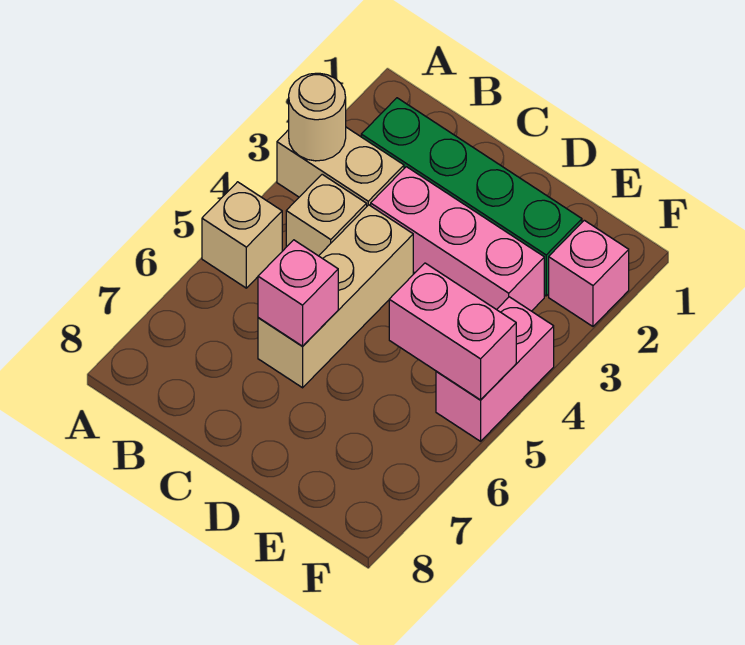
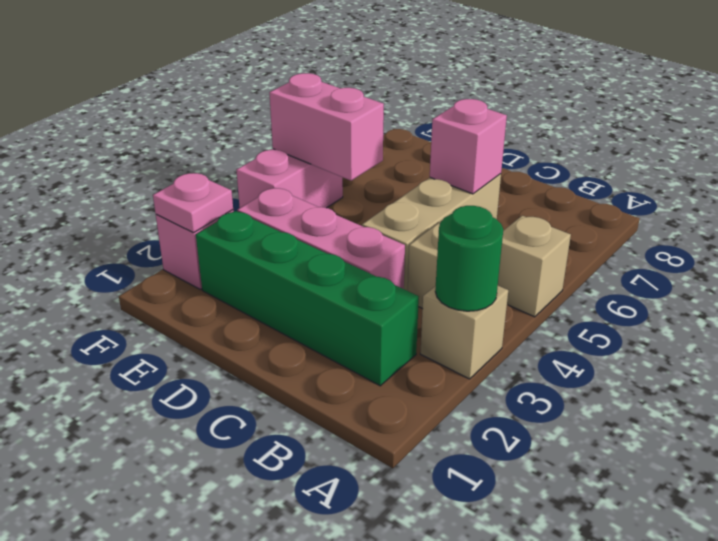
tan 1x2 brick [277,127,404,206] -> tan 1x1 brick [420,286,508,379]
tan 1x1 round brick [289,73,346,161] -> green 1x1 round brick [435,206,503,311]
none -> pink 1x1 plate [153,173,233,233]

